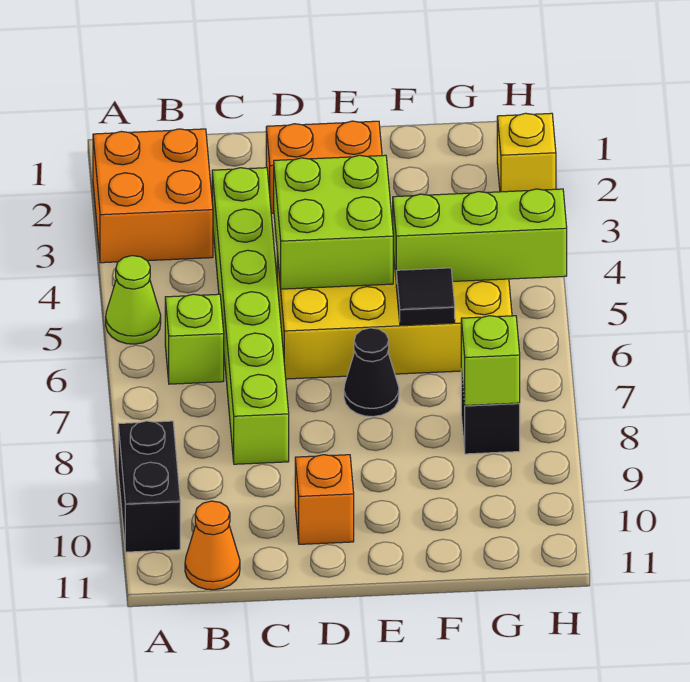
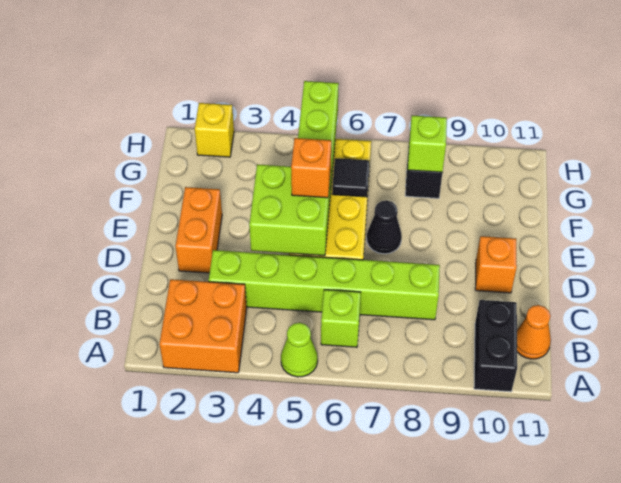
black 1x2 brick [118,421,180,552] -> black 1x2 brick turned to [474,300,517,392]
none -> orange 1x1 brick [291,138,331,198]

